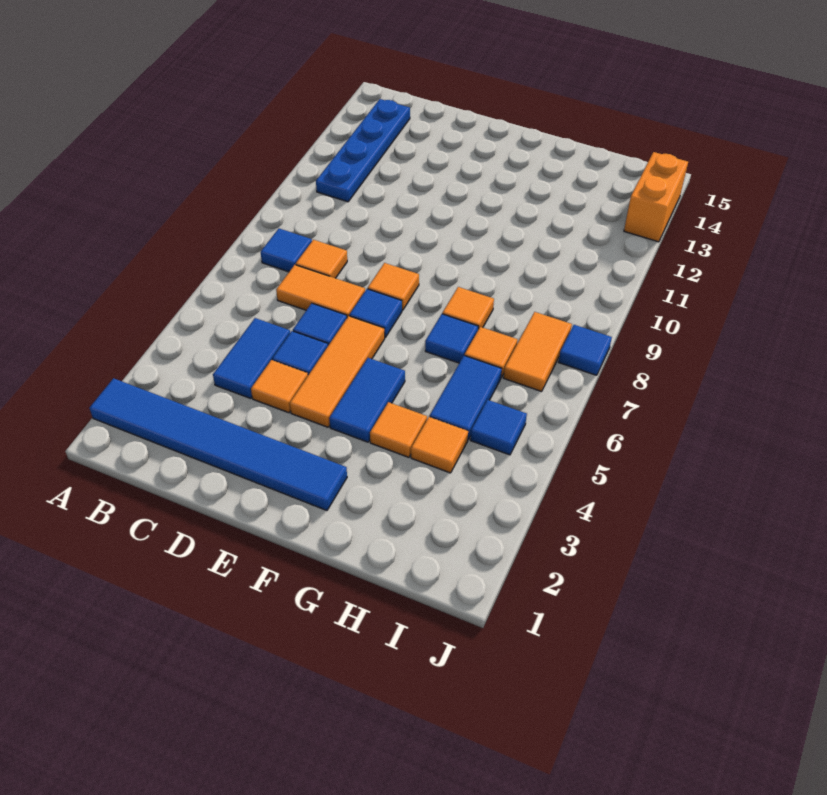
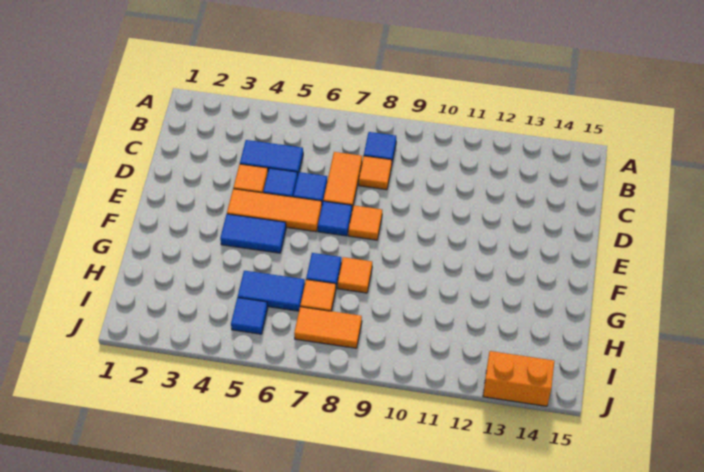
blue 1x6 tile [89,378,347,510] -> none
blue 1x4 plate [316,99,410,202] -> none
orange 1x1 tile [370,402,427,457] -> none
orange 1x1 tile [411,417,468,473] -> none
blue 1x1 tile [559,325,612,375] -> none

